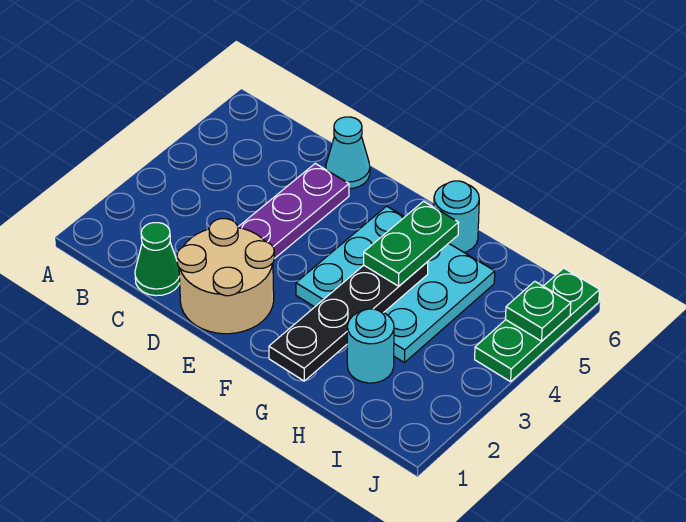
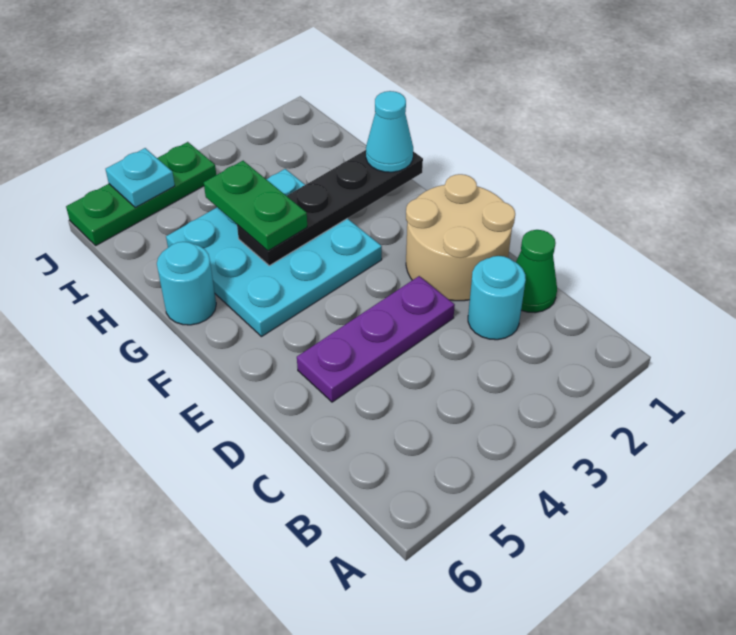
cyan 1x1 cone [326,117,370,189] -> cyan 1x1 cone moved to [366,91,413,172]
green 1x2 plate [363,201,459,286] -> green 1x2 plate turned to [204,161,307,251]
cyan 1x1 round brick [347,309,394,383] -> cyan 1x1 round brick moved to [468,256,526,340]
green 1x1 plate [505,281,571,341] -> cyan 1x1 plate [106,148,175,208]

